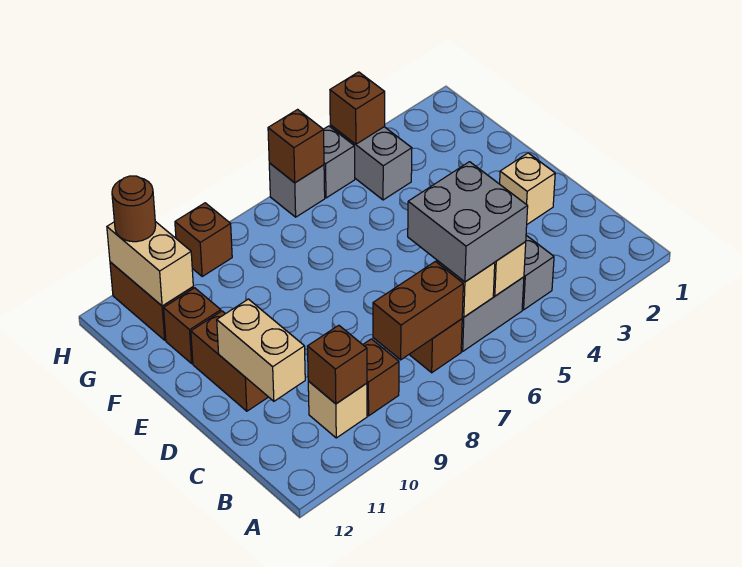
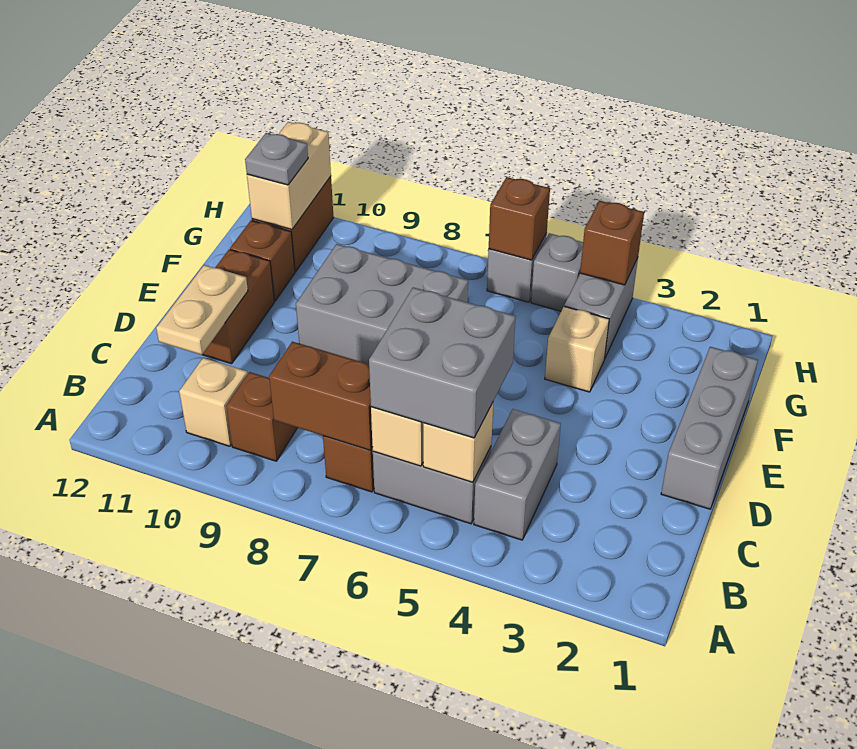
brown 1x1 brick [307,325,367,404] -> none
tan 1x2 brick [217,299,305,401] -> tan 1x2 plate [156,265,248,355]
none -> grey 1x3 brick [661,347,758,509]
tan 1x1 brick [500,153,555,224] -> tan 1x1 brick moved to [545,307,609,392]
none -> grey 2x3 brick [296,244,468,364]
none -> grey 1x1 plate [245,133,308,185]
brown 1x1 brick [175,203,232,276] -> none
brown 1x1 round brick [112,176,156,242] -> none

